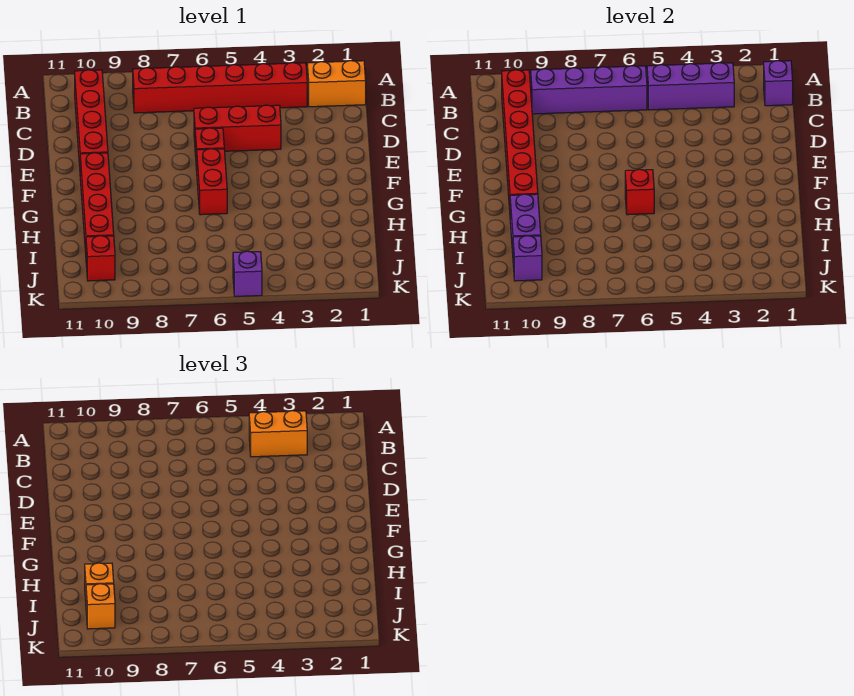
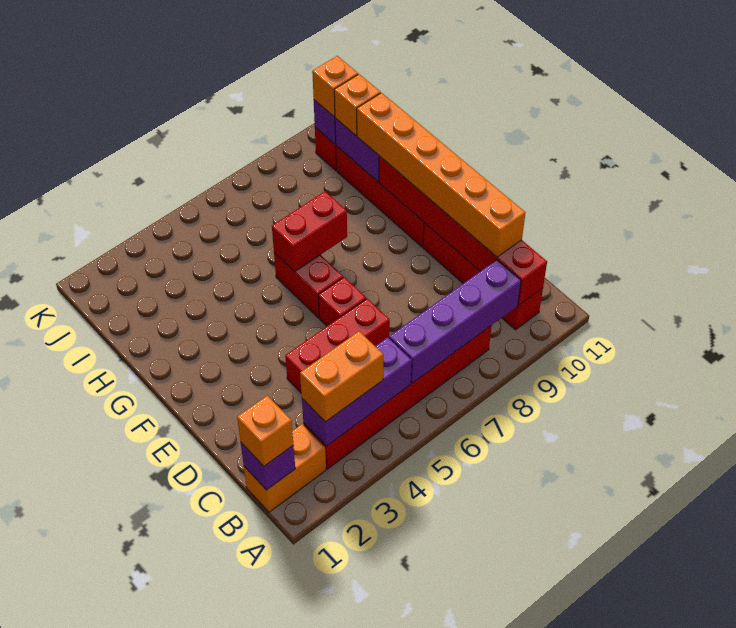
none -> orange 1x1 brick [237,396,293,466]
none -> orange 1x6 brick [357,93,525,257]
red 1x1 brick [625,169,654,215] -> red 1x2 brick [272,191,347,272]
purple 1x1 brick [233,251,262,296] -> none

